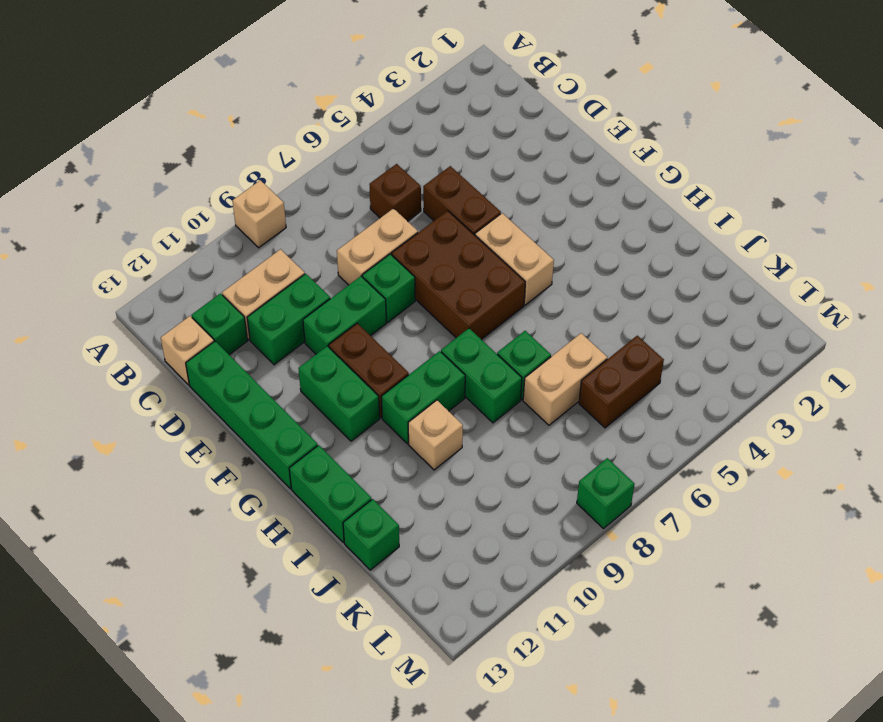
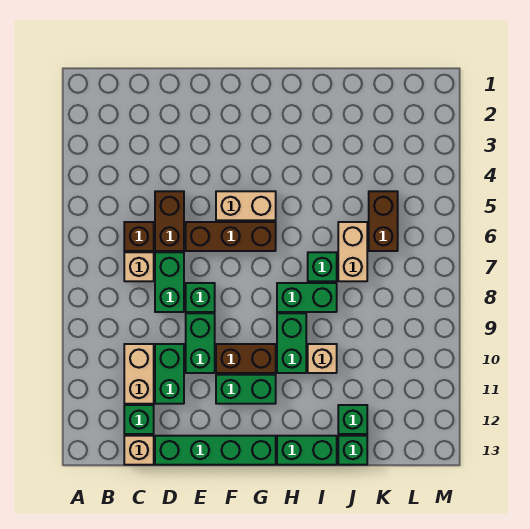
tan 1x1 brick [232,180,286,248] -> tan 1x1 brick moved to [124,252,154,281]
brown 1x2 brick [423,166,501,235] -> brown 1x2 brick turned to [155,191,184,251]
tan 1x2 brick [337,208,418,285] -> green 1x2 brick [155,252,184,312]
brown 2x3 brick [392,211,525,340] -> brown 1x3 brick [186,222,276,251]
green 1x1 brick [577,458,635,529] -> green 1x1 brick moved to [338,405,367,434]

